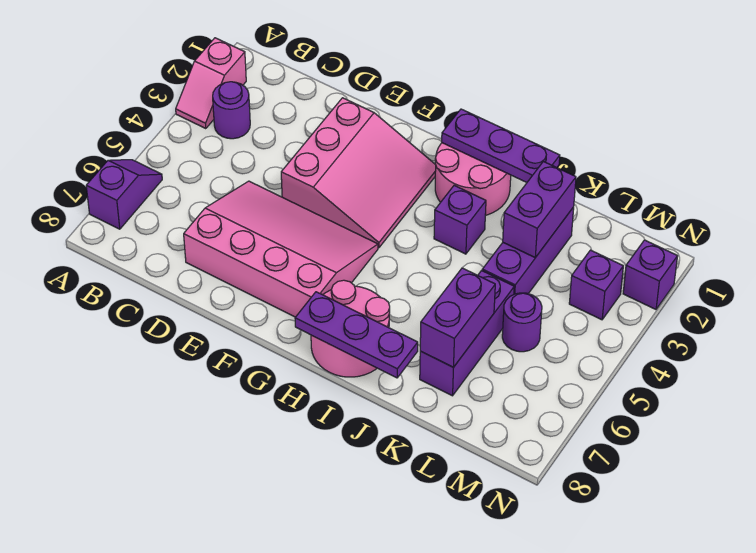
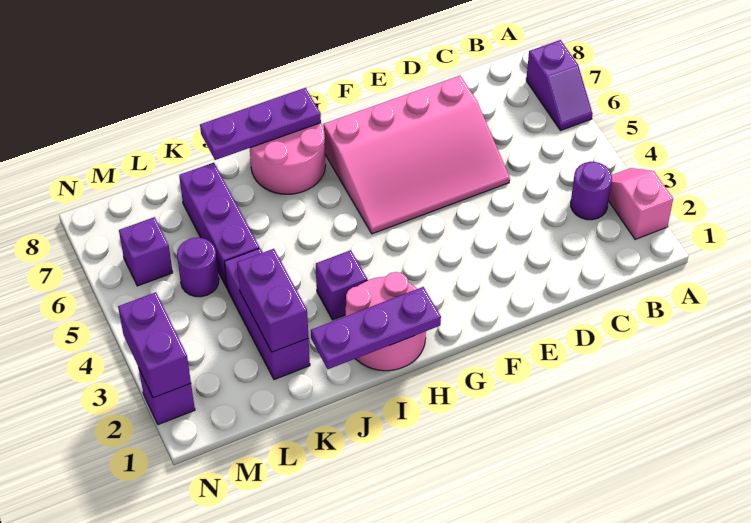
pink 3x3 slope [281,98,436,248] -> none
purple 1x2 brick [420,268,495,367] -> purple 1x2 brick moved to [118,292,191,398]
purple 1x1 brick [569,250,623,320] -> purple 1x1 brick moved to [119,217,173,286]

